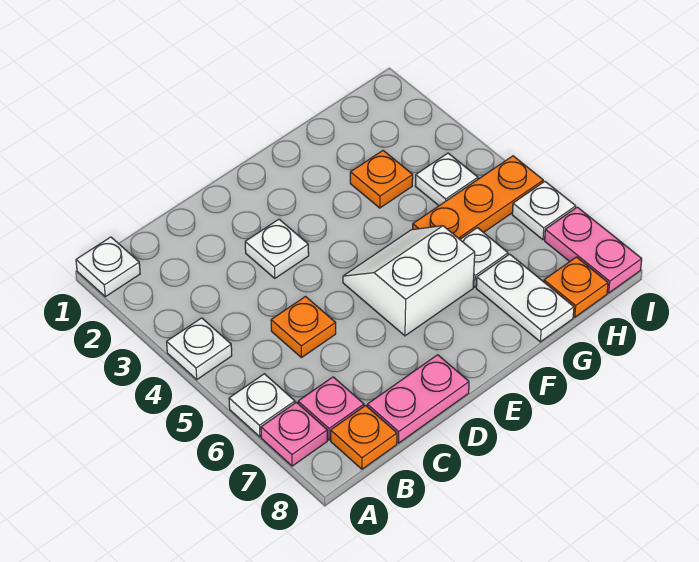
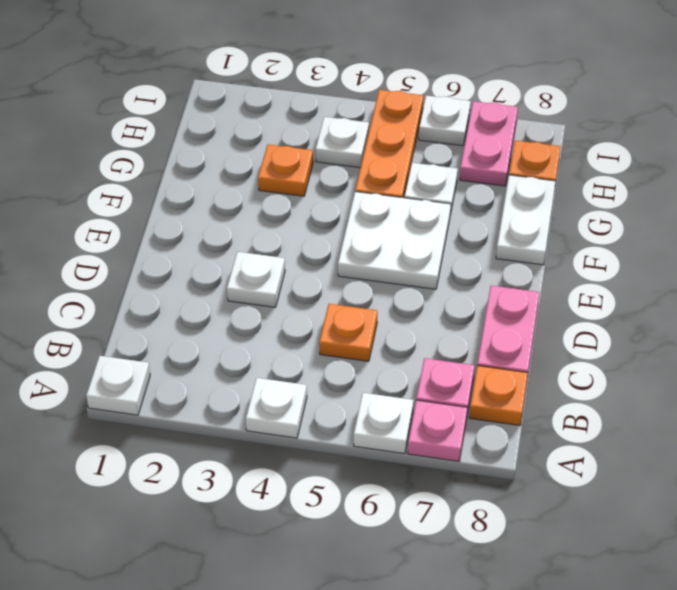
white 2x2 slope [343,226,475,336] -> white 2x2 plate [338,192,451,289]
white 1x2 plate [476,254,574,342] -> white 1x2 plate turned to [496,175,556,265]
pink 1x2 plate [545,207,642,293] -> pink 1x2 plate turned to [460,101,518,186]

